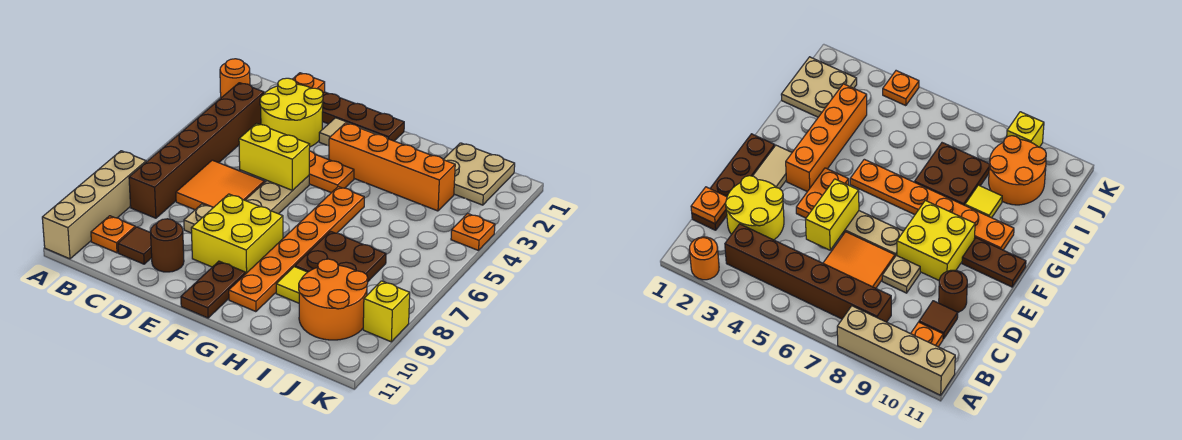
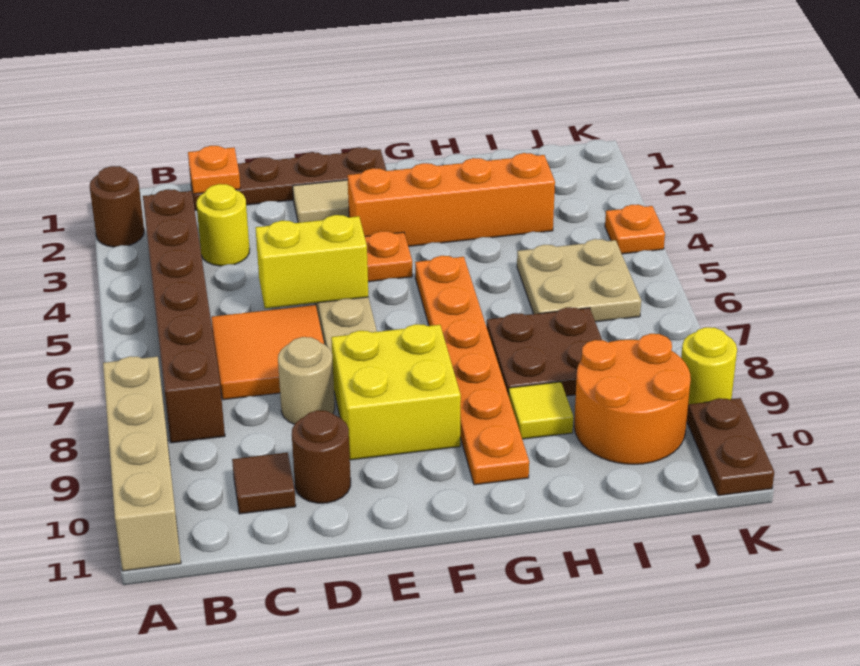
orange 1x1 round brick [220,59,250,98] -> brown 1x1 round brick [90,166,144,247]
orange 1x1 plate [91,216,135,253] -> none
yellow 2x2 round brick [260,78,323,147] -> yellow 1x1 round brick [196,184,250,266]
tan 1x1 plate [184,204,213,233] -> tan 1x1 round brick [278,337,335,424]
brown 1x2 plate [181,261,246,318] -> brown 1x2 plate moved to [687,398,774,496]
tan 2x2 plate [443,143,515,205] -> tan 2x2 plate moved to [517,239,641,322]
yellow 1x1 brick [363,281,410,342] -> yellow 1x1 round brick [681,327,737,404]

